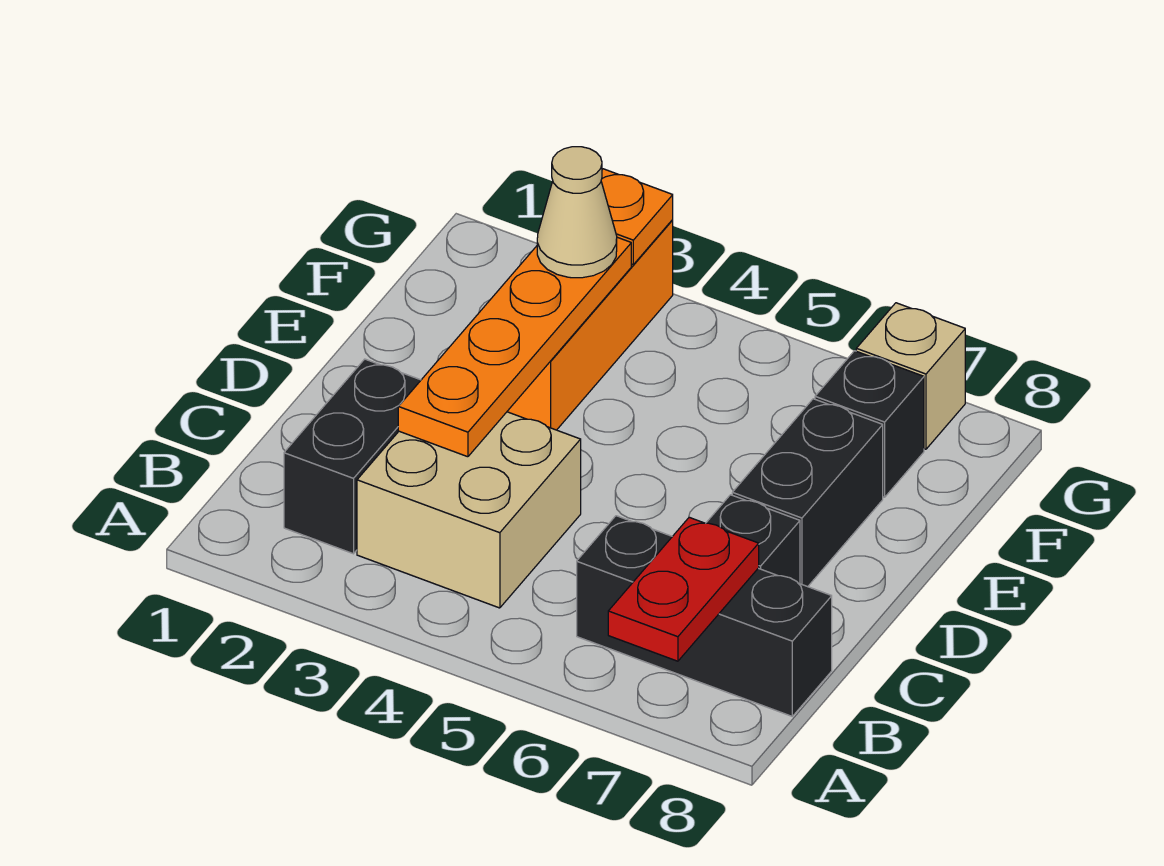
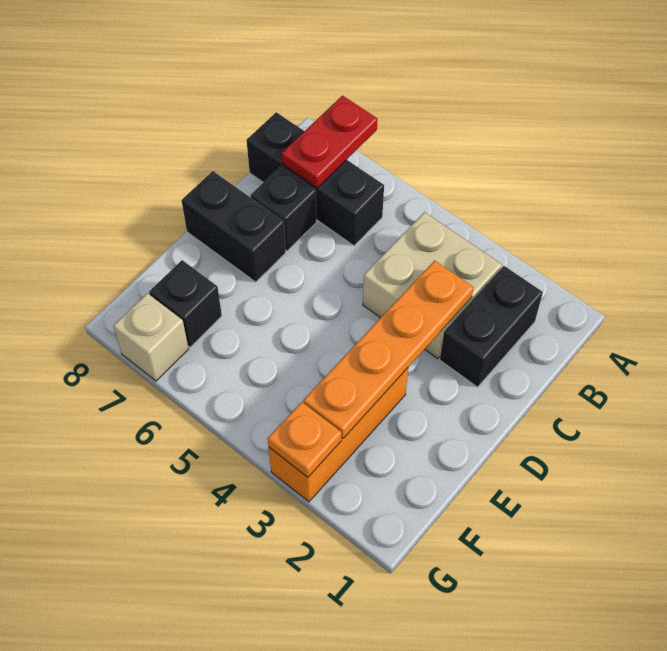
black 1x2 brick [732,399,883,587] -> black 1x2 brick turned to [181,171,286,282]
tan 1x1 cone [537,147,617,278] -> none

